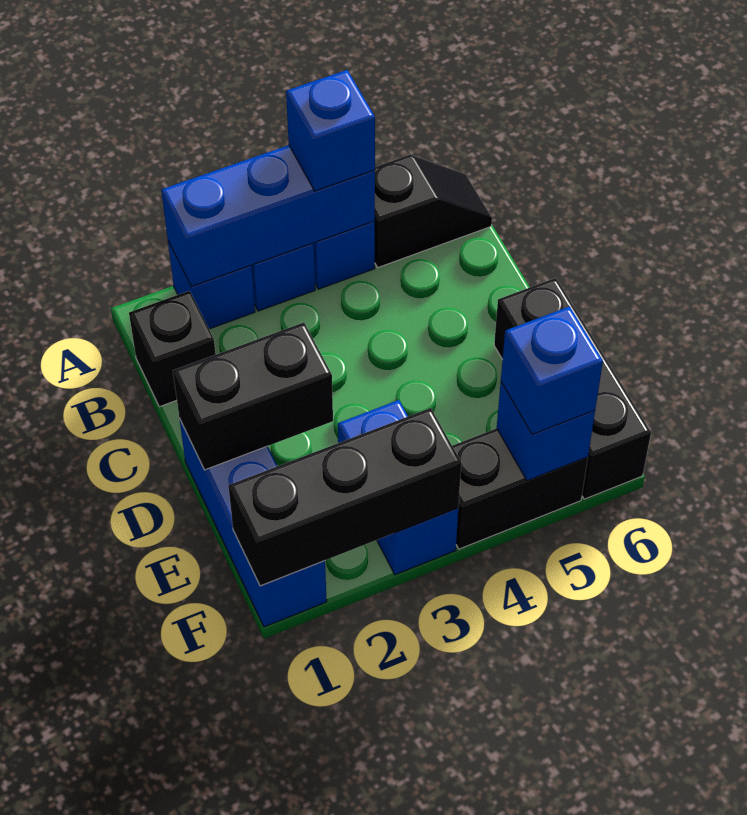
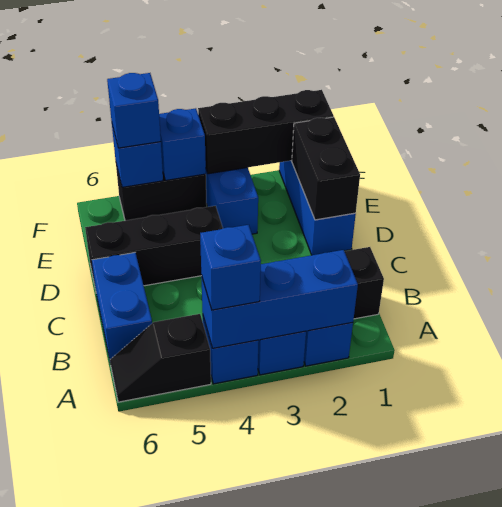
none -> blue 1x2 brick [92,253,152,359]
black 1x2 brick [173,322,333,470] -> black 1x2 brick turned to [292,117,360,220]
black 1x3 brick [494,278,651,499] -> black 1x3 brick turned to [85,206,223,290]
none -> blue 1x1 brick [159,108,206,180]

